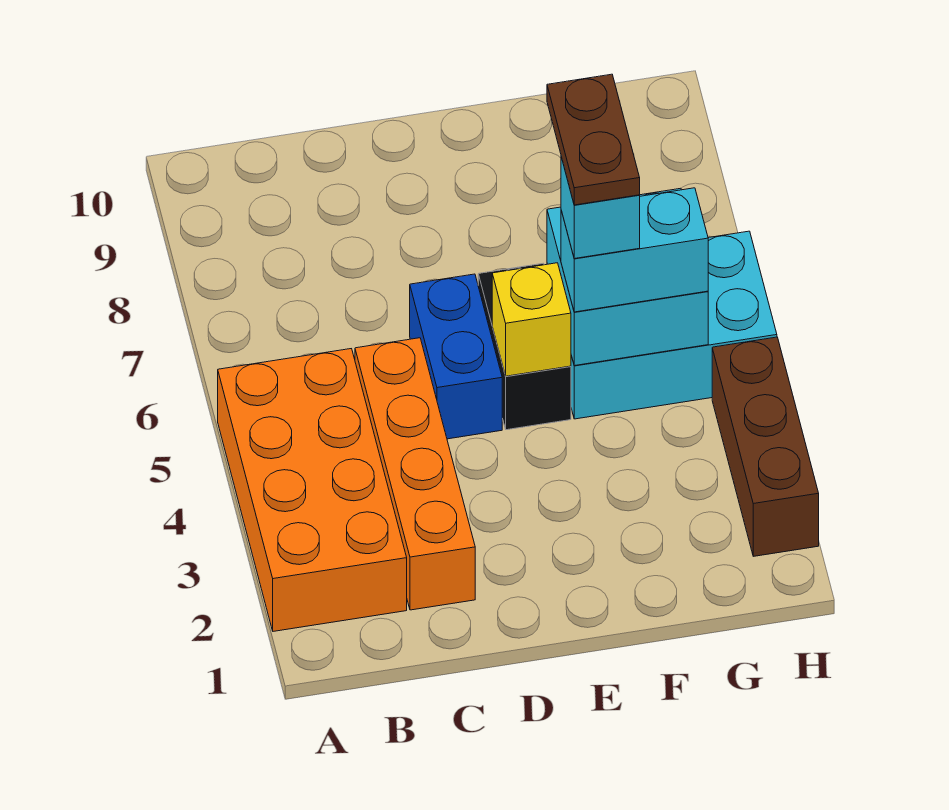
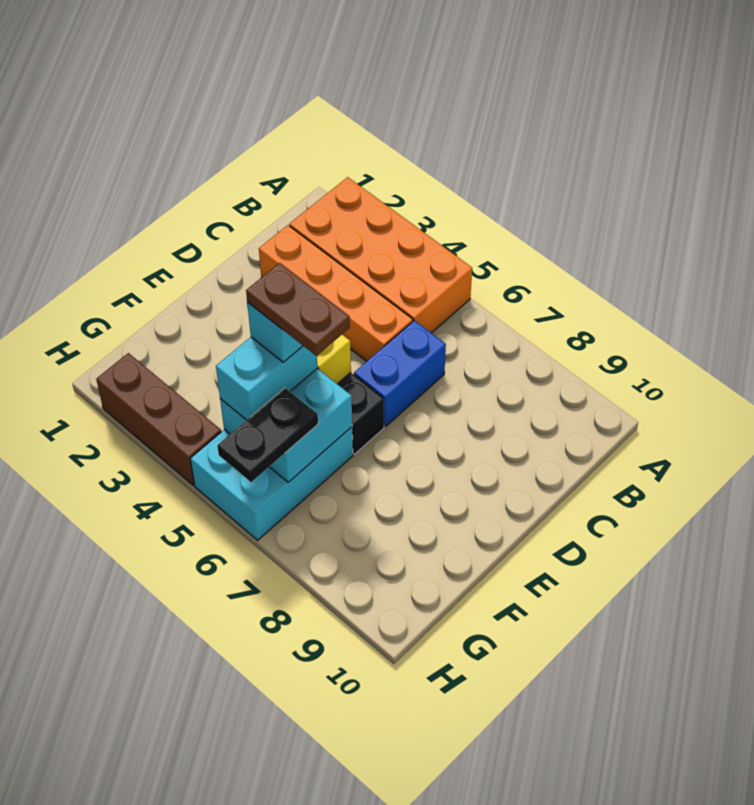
blue 1x2 brick [410,274,502,439] -> blue 1x2 brick turned to [354,320,446,427]
none -> black 1x2 plate [217,388,318,482]

